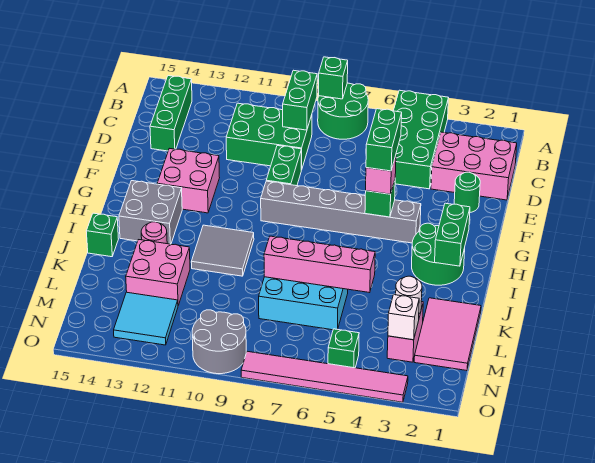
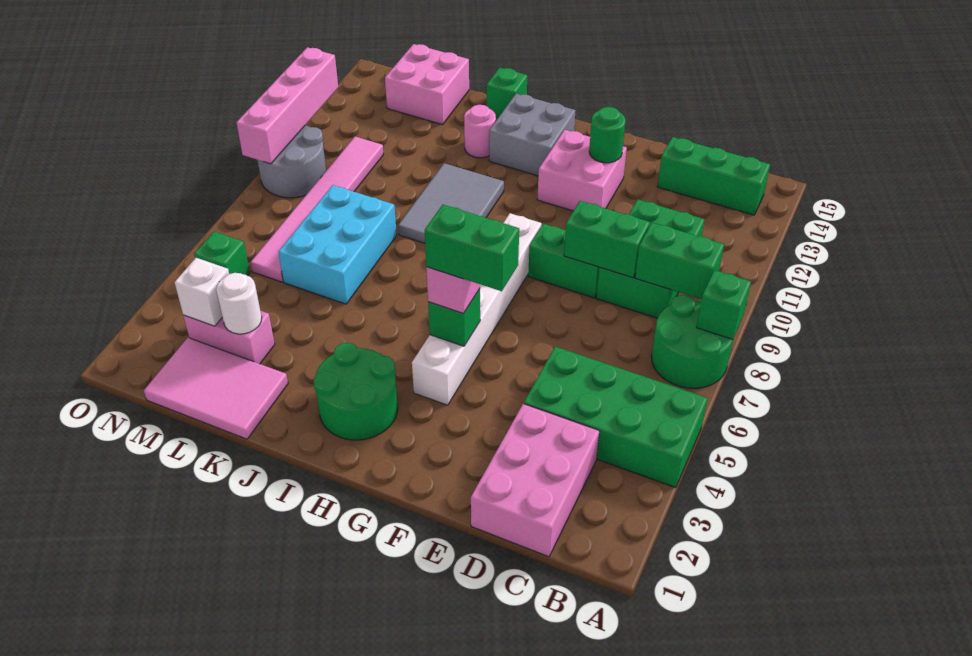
green 1x1 round brick [454,172,480,212] -> green 1x1 round brick moved to [589,107,626,163]
grey 1x6 brick [261,181,421,243] -> white 1x6 brick [412,213,542,405]
green 1x2 brick [435,203,470,266] -> green 1x2 brick moved to [564,201,650,278]
grey 2x2 tile [191,225,254,276] -> grey 2x3 tile [398,163,504,243]
pink 1x4 brick [264,236,375,293] -> pink 1x4 brick moved to [236,47,338,164]
pink 2x2 brick [126,240,190,305] -> pink 2x2 brick moved to [385,44,469,125]
cyan 2x2 tile [114,292,178,345] -> none
pink 1x6 tile [241,351,408,402] -> pink 1x6 tile moved to [251,137,384,282]

